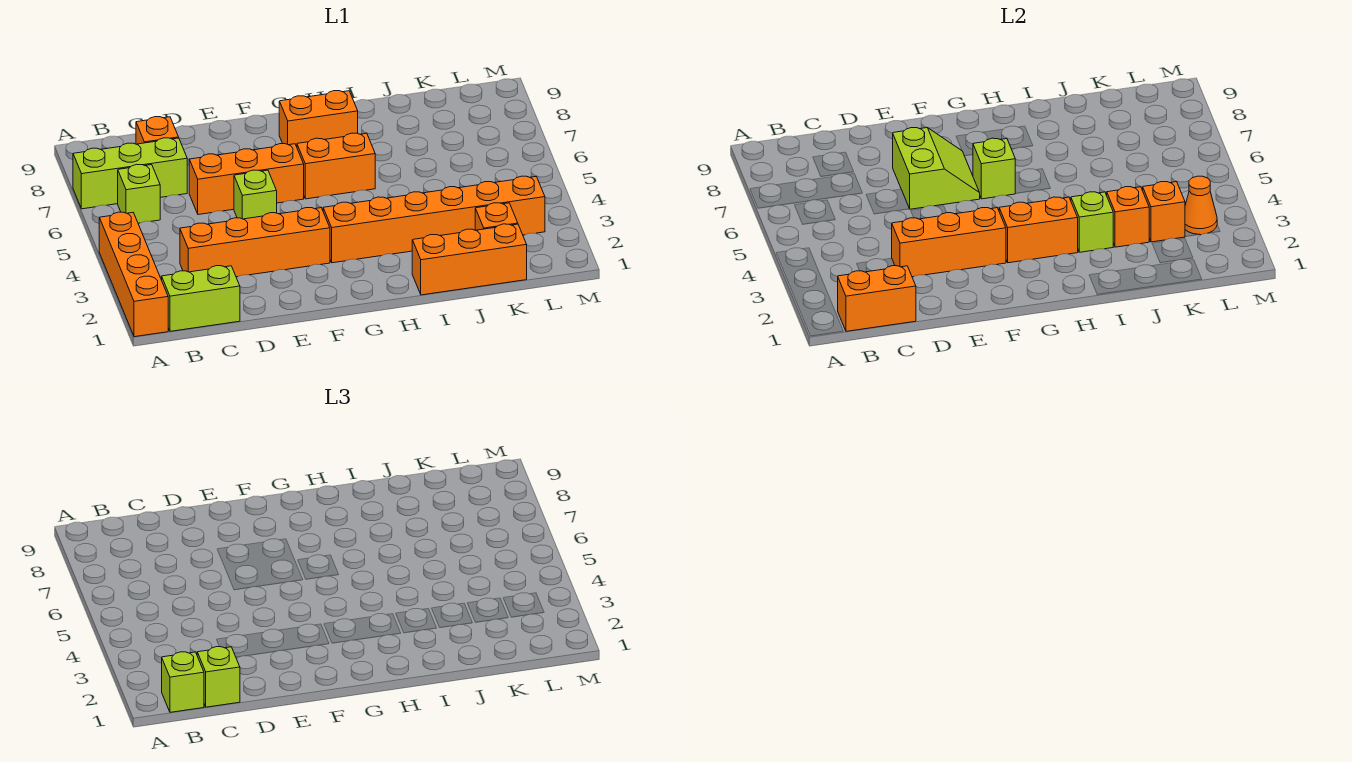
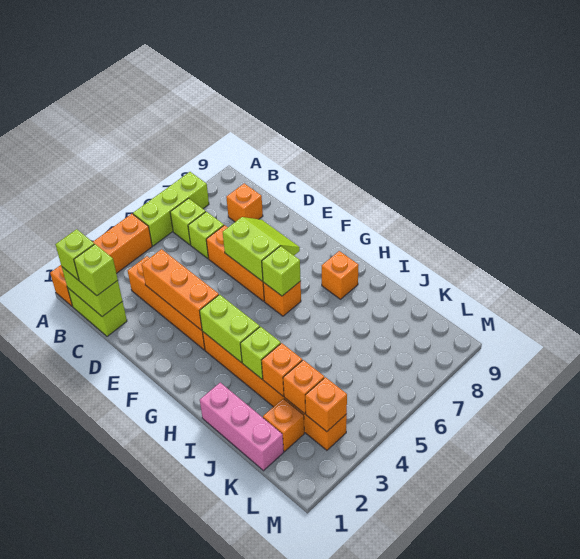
lime 1x3 brick [73,138,187,209] -> lime 1x3 brick turned to [133,172,209,246]
orange 1x2 brick [838,266,916,331] -> lime 1x2 brick [62,267,122,317]
lime 1x1 brick [234,170,277,219] -> lime 1x1 brick moved to [188,212,224,258]
lime 2x2 slope [893,128,980,209] -> lime 2x2 slope turned to [223,217,300,281]
orange 1x2 brick [999,197,1078,263] -> lime 1x2 brick [200,295,260,362]
orange 1x2 brick [297,133,375,199] -> orange 1x1 brick [263,281,301,316]
orange 1x2 brick [279,91,358,147] -> orange 1x1 brick [322,251,359,299]
orange 1x3 brick [412,224,527,295] -> pink 1x3 brick [200,383,284,471]
orange 1x1 cone [1185,176,1217,235] -> orange 1x1 brick [305,377,347,432]

